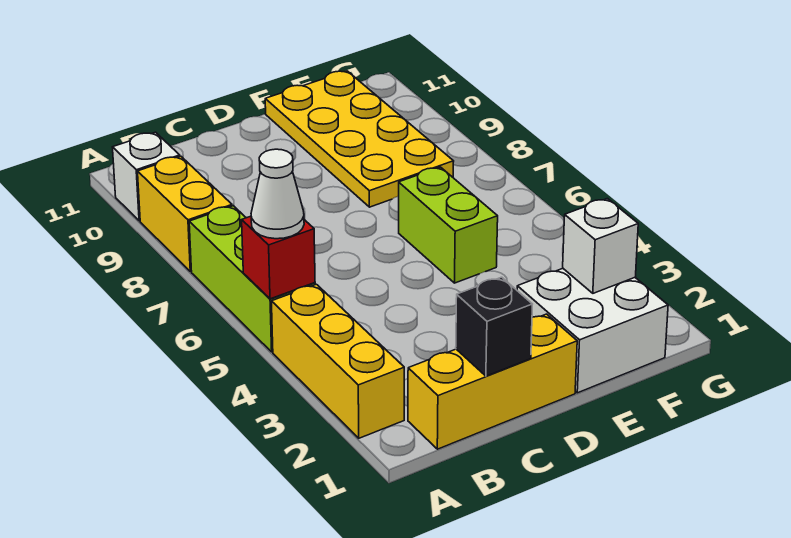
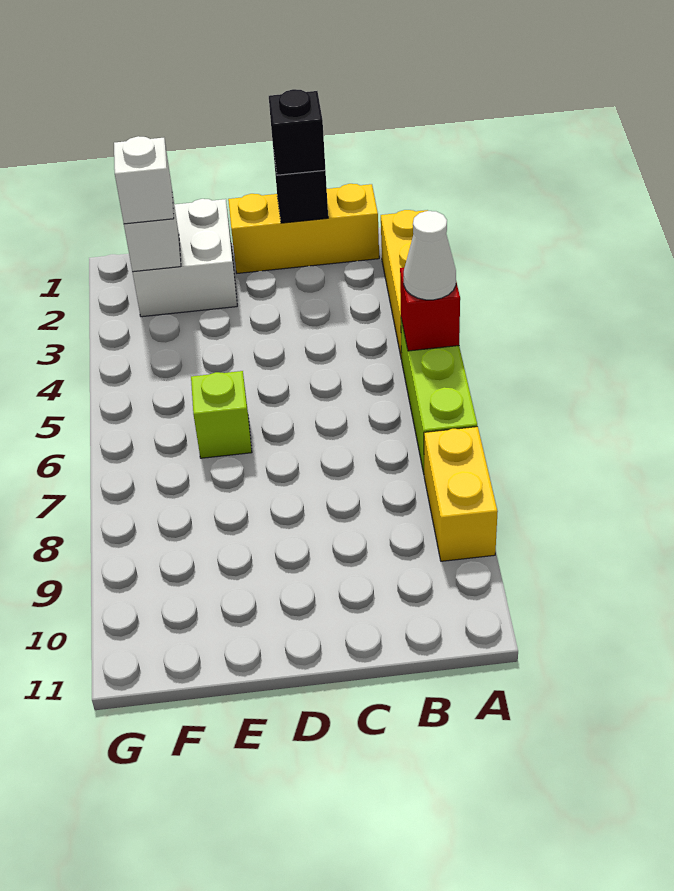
white 1x1 brick [113,132,180,221] -> white 1x1 brick moved to [114,136,174,224]
none -> black 1x1 brick [269,89,325,175]
lime 1x2 brick [399,167,498,283] -> lime 1x1 brick [191,371,252,458]
yellow 2x4 plate [265,71,454,207] -> none

